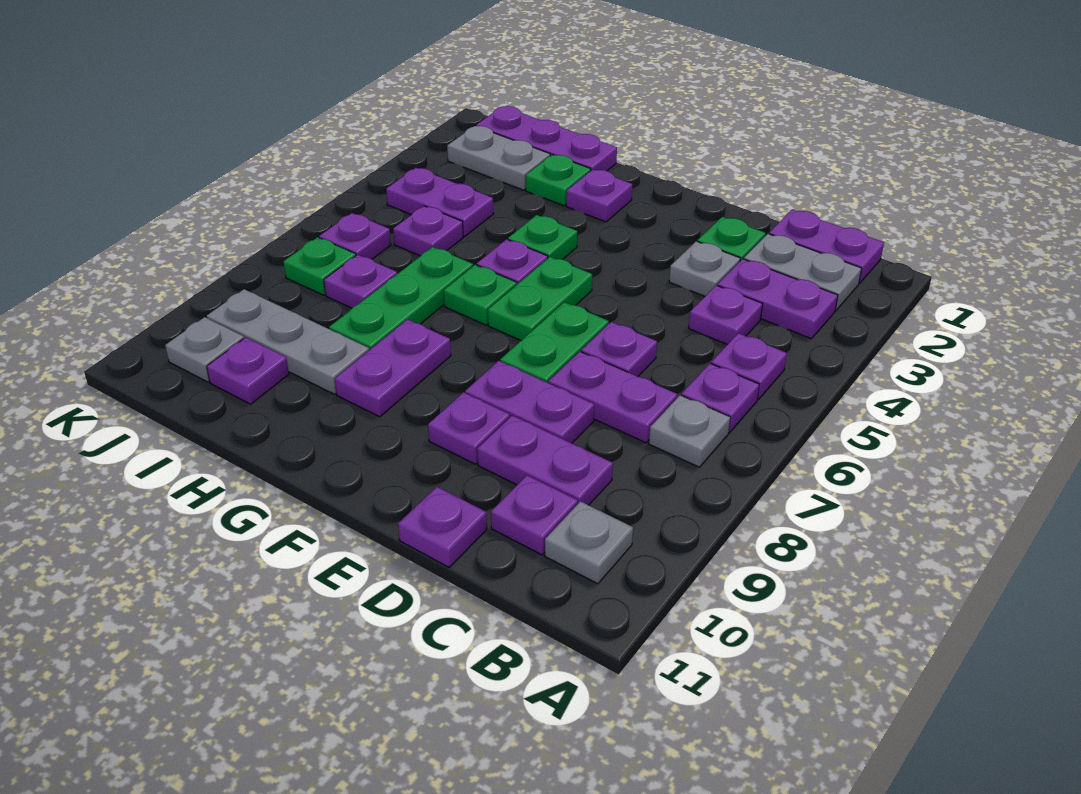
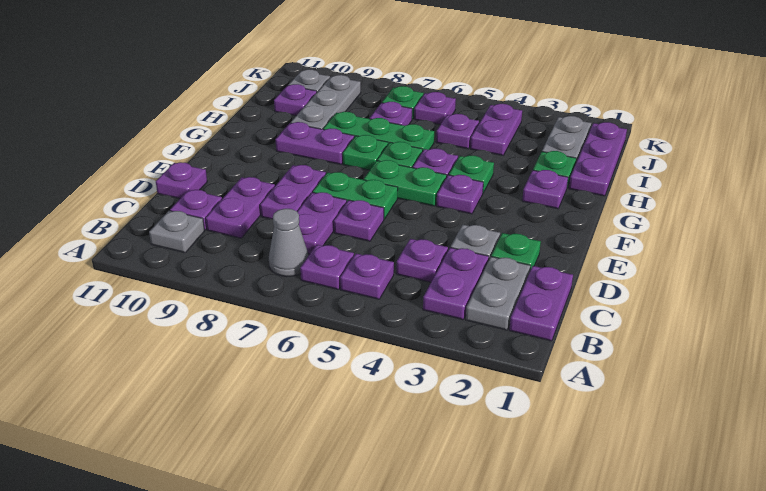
grey 1x1 plate [649,395,730,467] -> grey 1x1 cone [269,209,309,276]
purple 1x1 plate [428,392,510,464] -> purple 1x1 plate moved to [437,175,483,214]
none -> green 1x1 plate [343,135,388,170]

